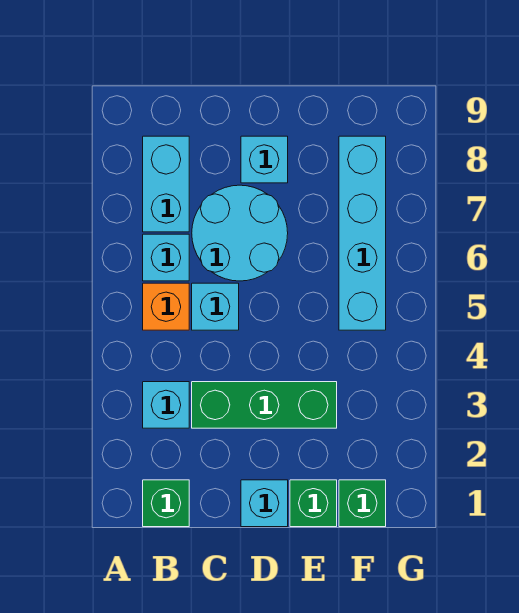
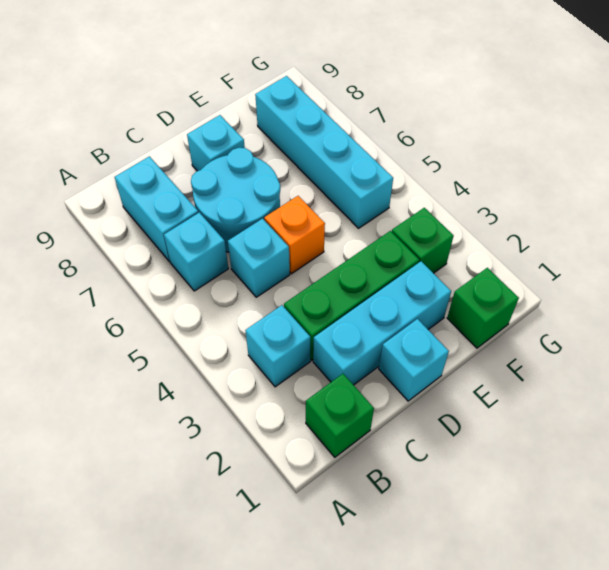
orange 1x1 brick [143,283,189,330] -> orange 1x1 brick moved to [264,196,325,274]
none -> cyan 1x3 brick [313,261,451,385]
green 1x1 brick [290,480,337,527] -> green 1x1 brick moved to [392,208,454,273]

